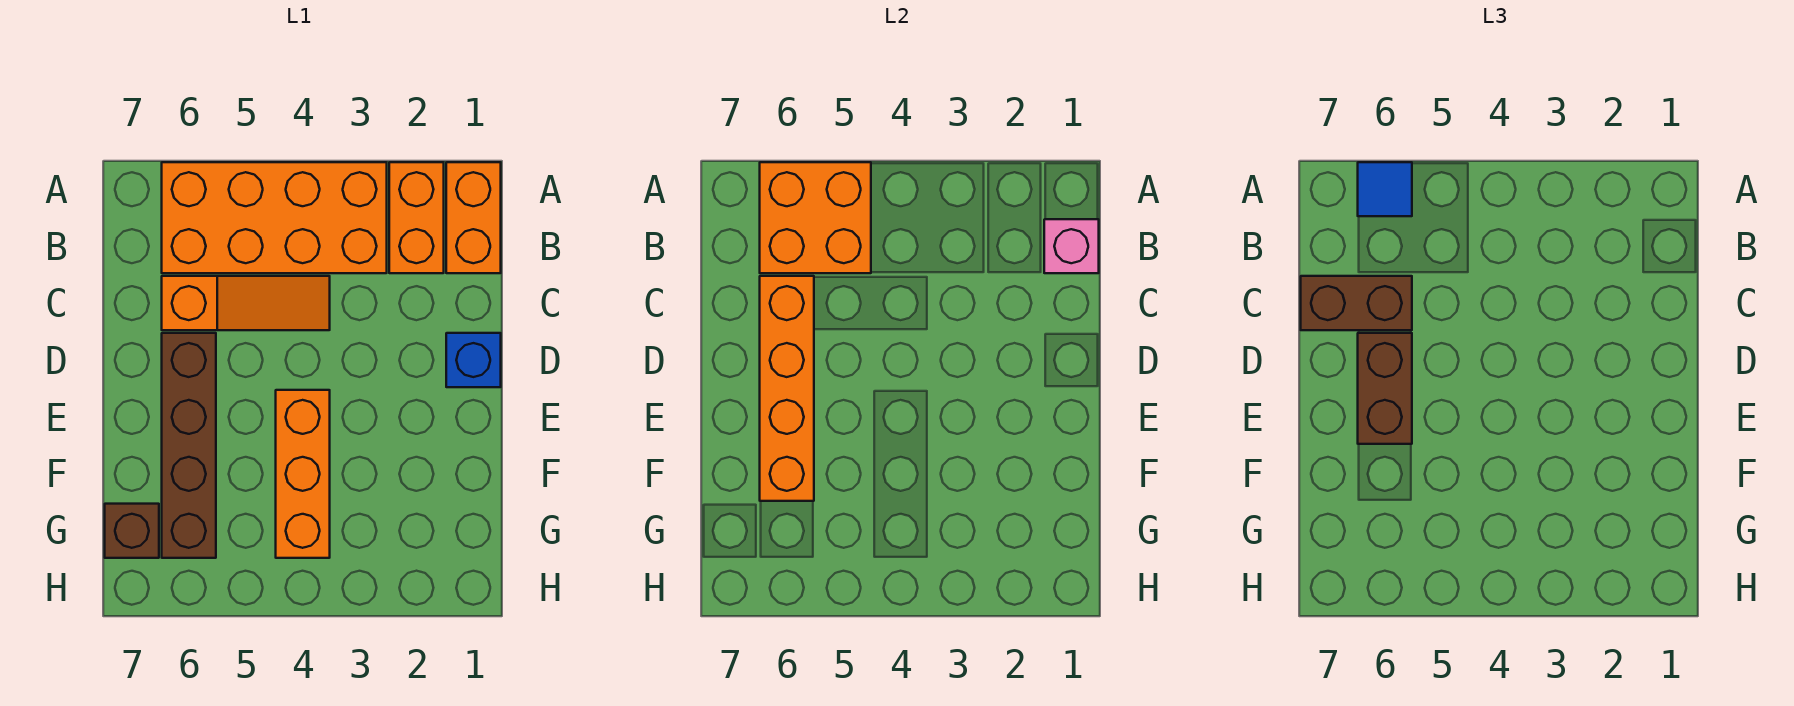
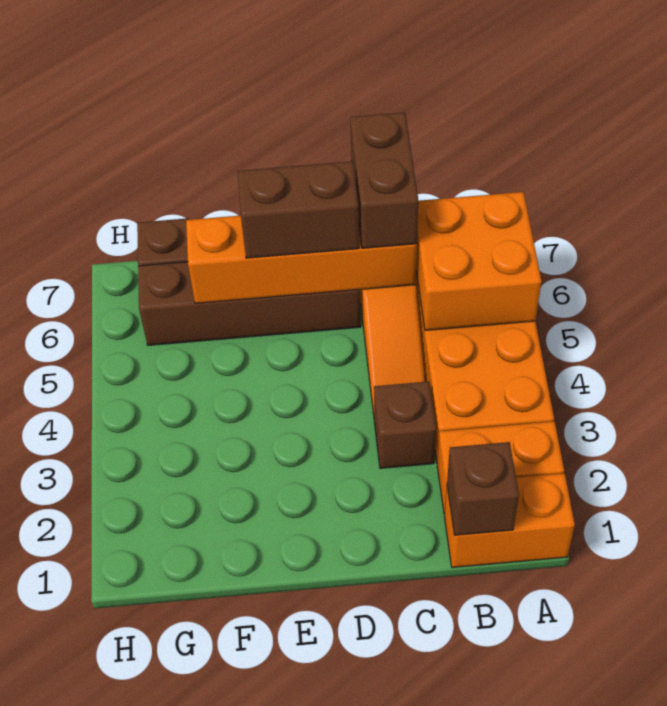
blue 1x1 tile [1358,162,1412,216] -> none
pink 1x1 brick [1044,219,1099,273] -> brown 1x1 brick [447,442,519,535]
none -> brown 1x1 brick [374,382,436,468]
blue 1x1 brick [446,333,501,387] -> none
orange 1x3 brick [276,390,330,558] -> none

